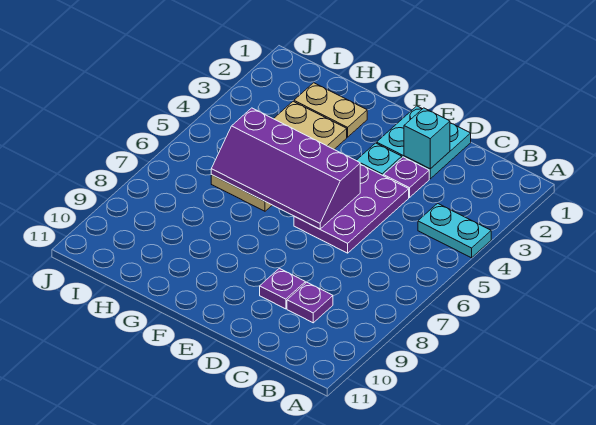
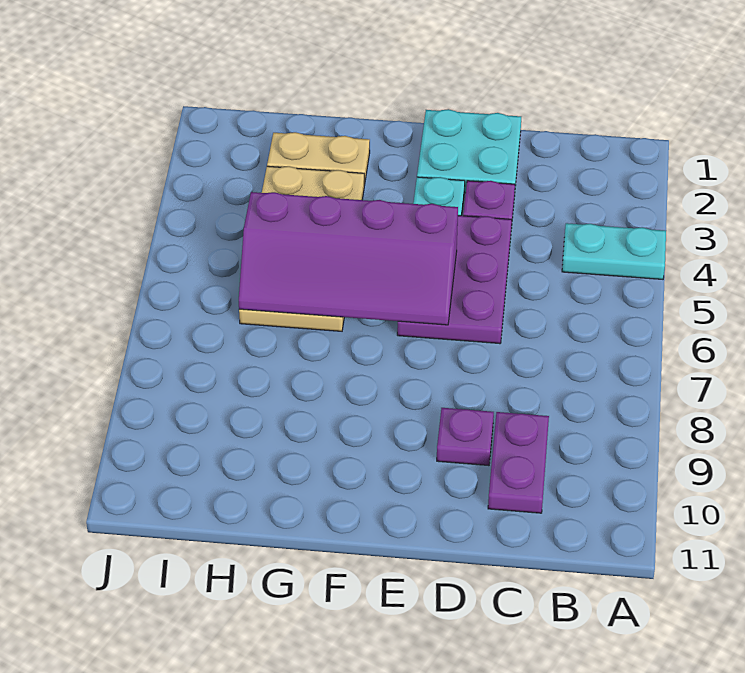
purple 1x1 plate [287,282,333,323] -> purple 1x2 plate [488,412,549,513]
cyan 1x1 brick [404,108,450,169] -> none

